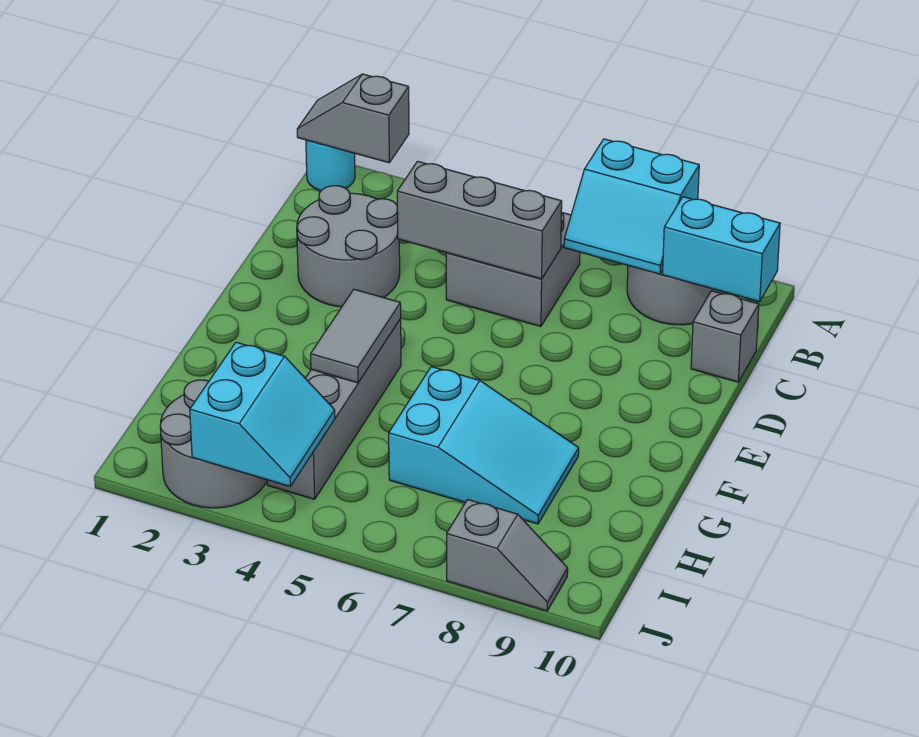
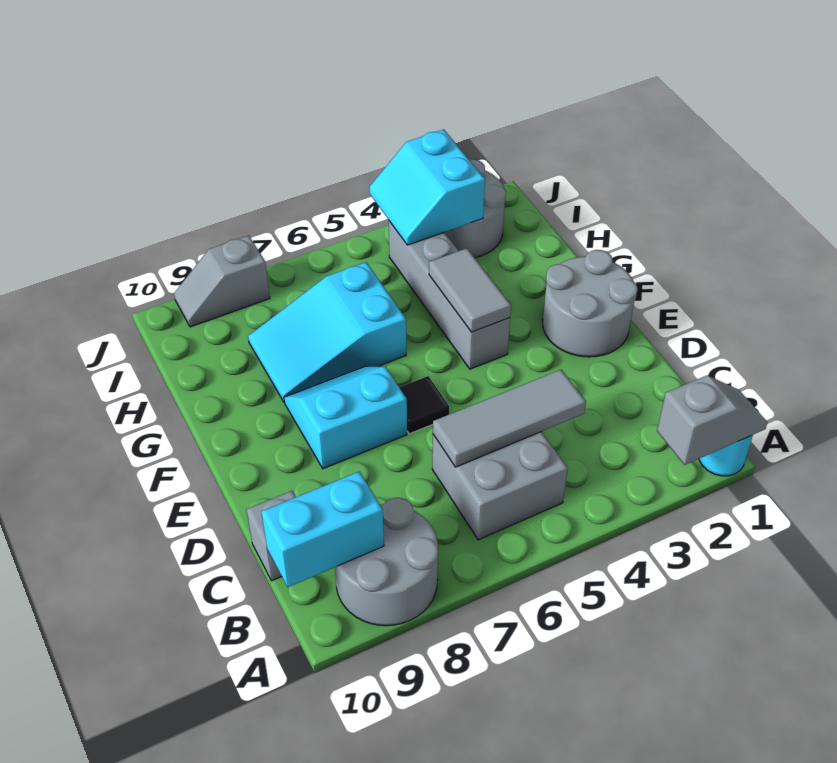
cyan 2x2 slope [564,139,699,274] -> cyan 2x2 slope moved to [284,366,407,469]
grey 2x2 round brick [297,186,400,307] -> grey 2x2 round brick moved to [543,250,638,357]
grey 1x3 brick [397,161,562,279] -> grey 1x3 tile [433,370,586,467]
none -> black 1x1 tile [399,376,449,434]

